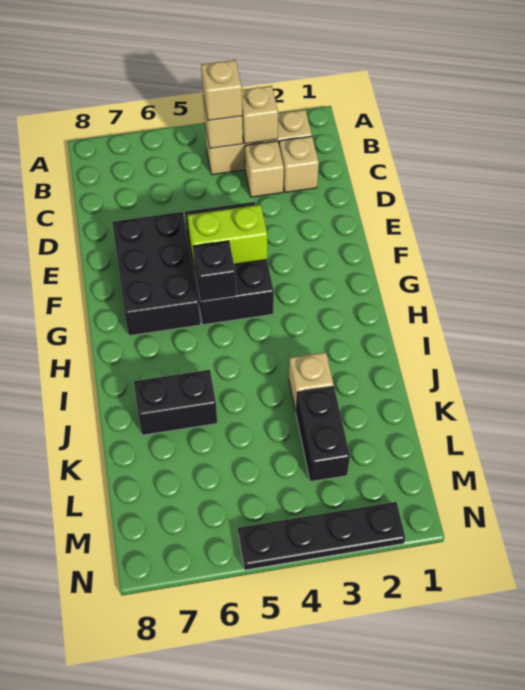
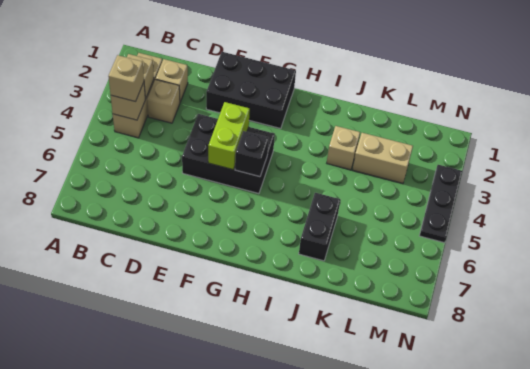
black 2x3 brick [112,212,201,336] -> black 2x3 brick moved to [206,52,296,129]
black 1x2 brick [296,386,350,482] -> tan 1x2 brick [353,133,413,183]
black 1x4 plate [238,502,405,570] -> black 1x3 plate [419,165,463,243]

